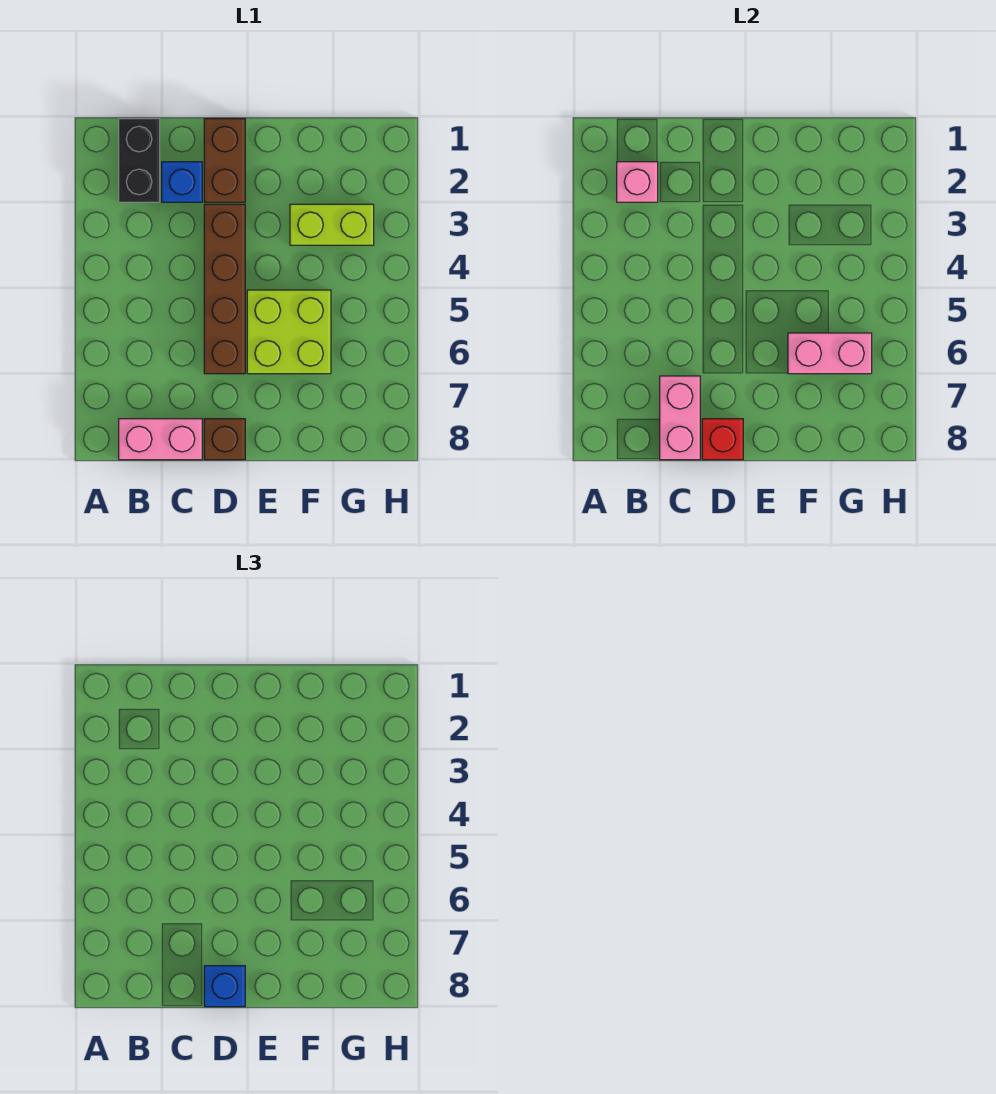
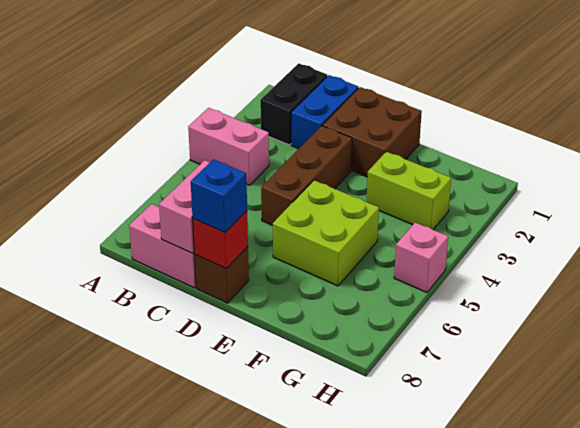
pink 1x1 brick [617,162,658,202] -> pink 1x1 brick moved to [394,222,448,292]
blue 1x1 brick [162,162,202,202] -> blue 1x2 brick [291,75,358,149]
brown 1x2 brick [204,119,245,202] -> brown 2x2 brick [323,87,422,177]
brown 1x4 brick [204,204,245,374] -> brown 1x3 brick [261,126,352,225]
pink 1x2 brick [788,333,872,374] -> pink 1x2 brick moved to [188,108,269,185]

